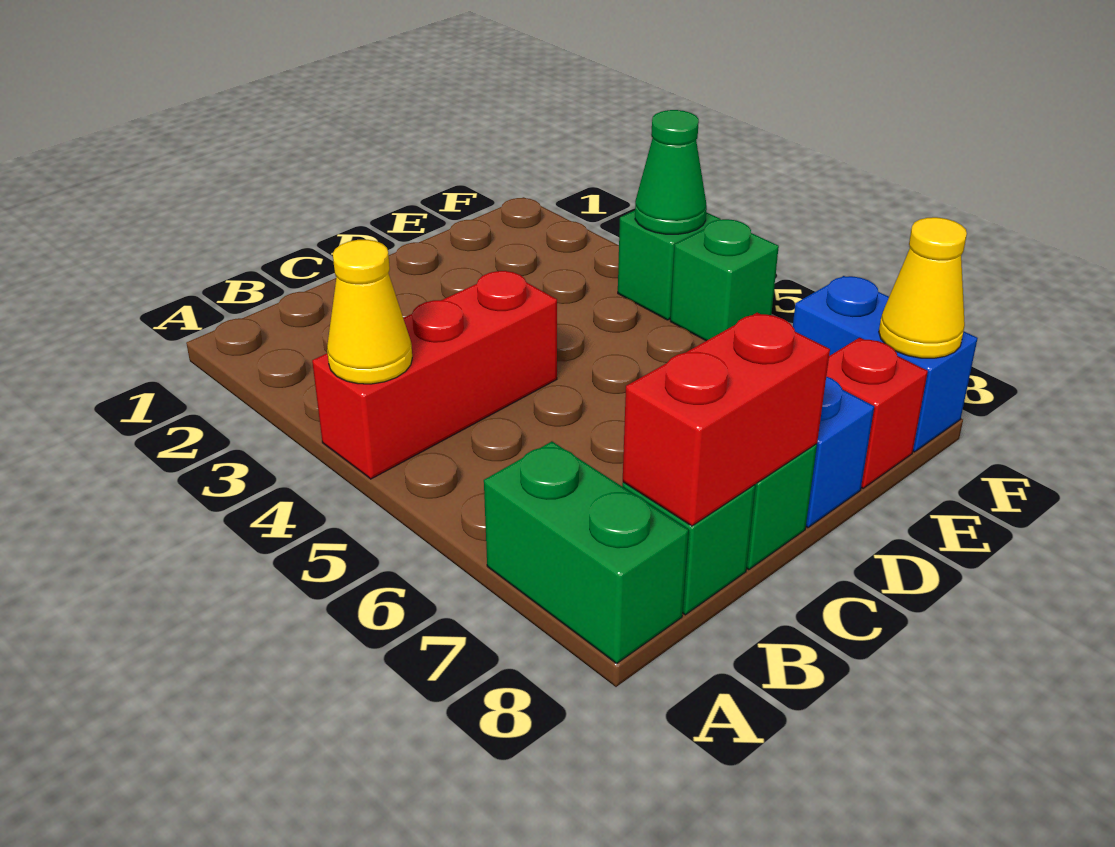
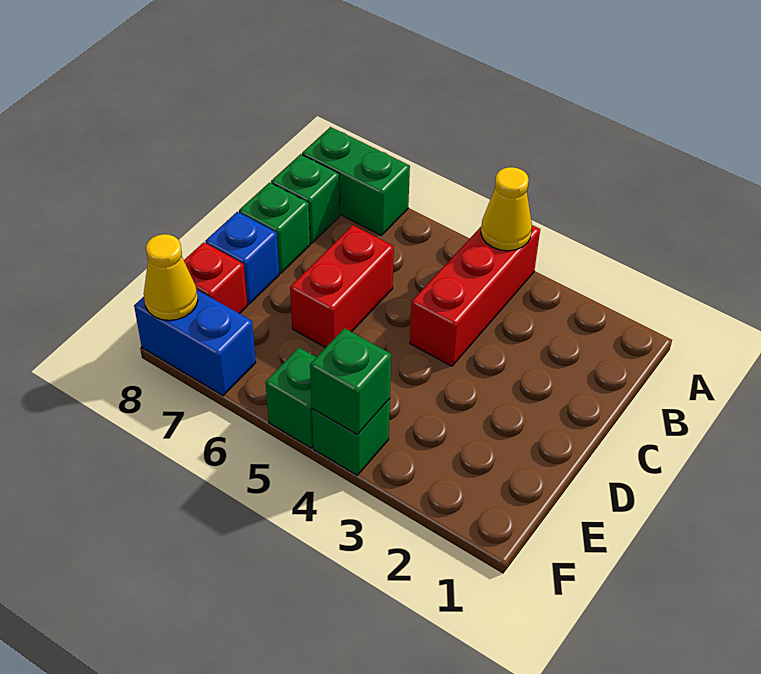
red 1x2 brick [623,313,830,526] -> red 1x2 brick moved to [290,225,394,348]
green 1x1 cone [635,110,707,234] -> green 1x1 brick [310,328,391,435]

